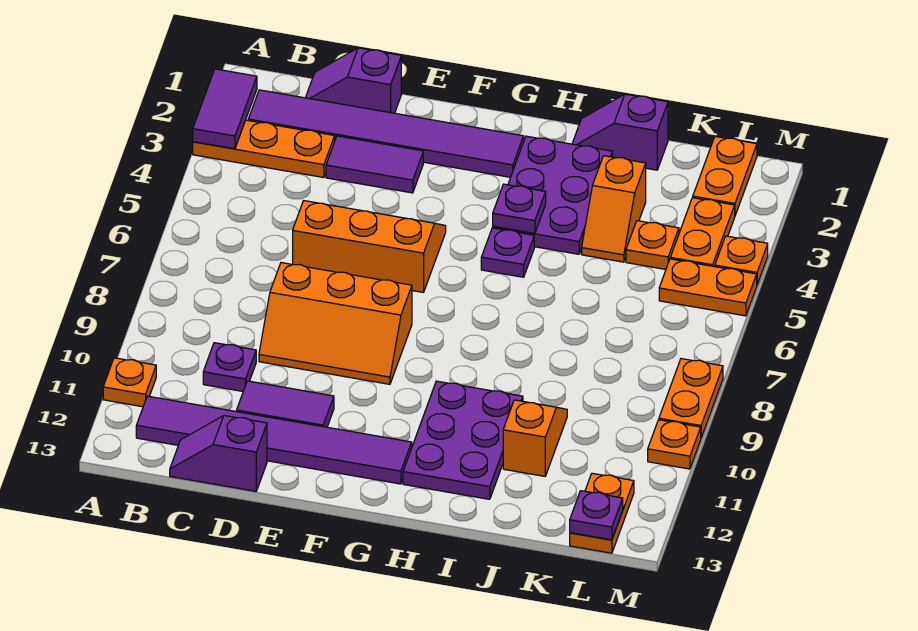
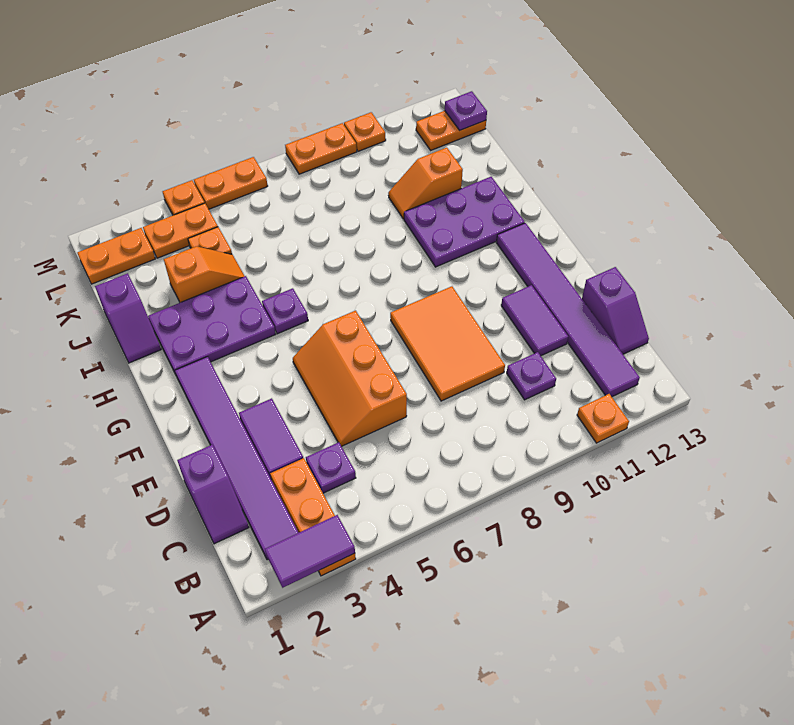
orange 2x3 slope [259,263,412,384] -> orange 2x3 tile [390,286,505,401]
purple 1x1 plate [493,184,546,233] -> purple 1x1 plate moved to [306,442,356,493]
orange 1x2 plate [659,259,757,316] -> orange 1x2 plate turned to [194,157,268,209]

